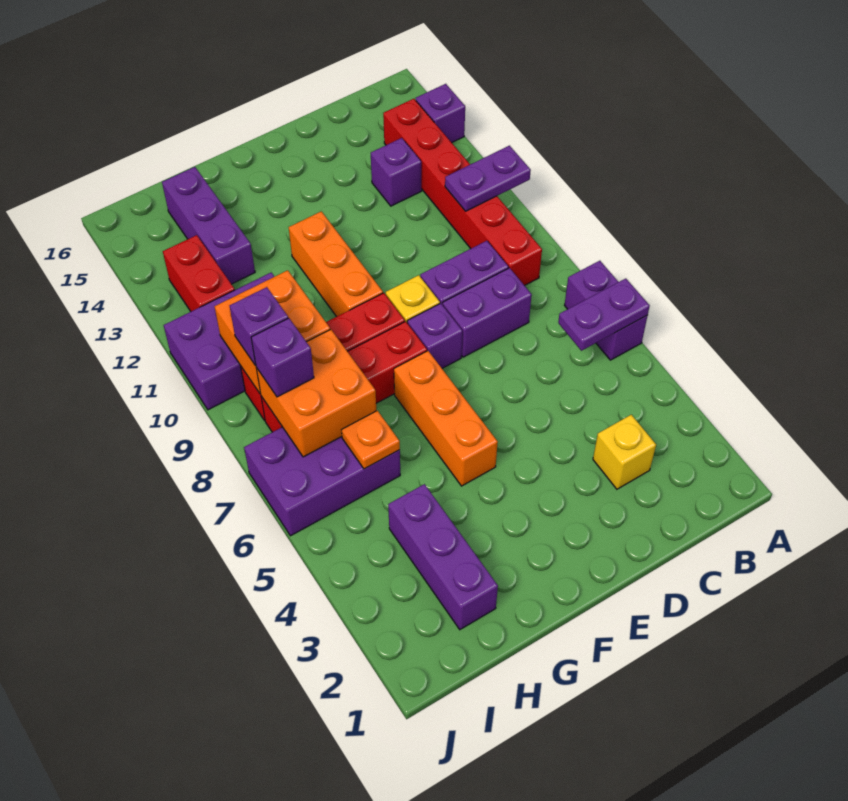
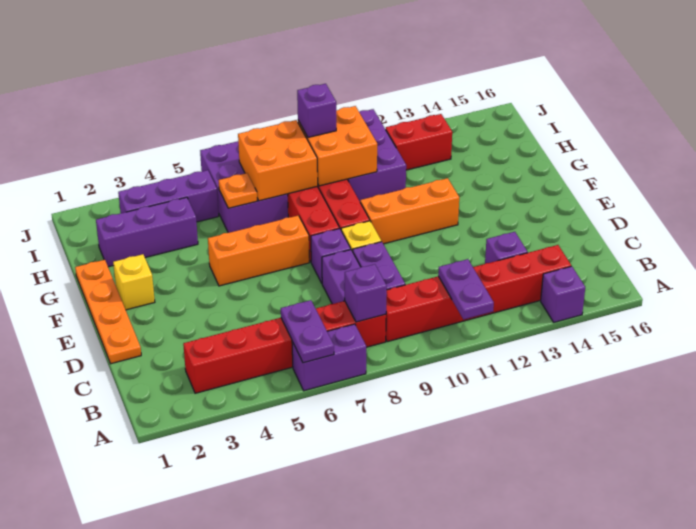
none -> red 1x6 brick [183,301,386,393]
yellow 1x1 brick [593,415,656,489] -> yellow 1x1 brick moved to [113,254,155,310]
none -> orange 1x4 plate [75,260,141,364]
purple 1x3 brick [162,167,255,284] -> purple 1x3 brick moved to [118,170,219,222]
purple 1x1 brick [251,318,314,397] -> purple 1x1 brick moved to [345,264,387,322]

